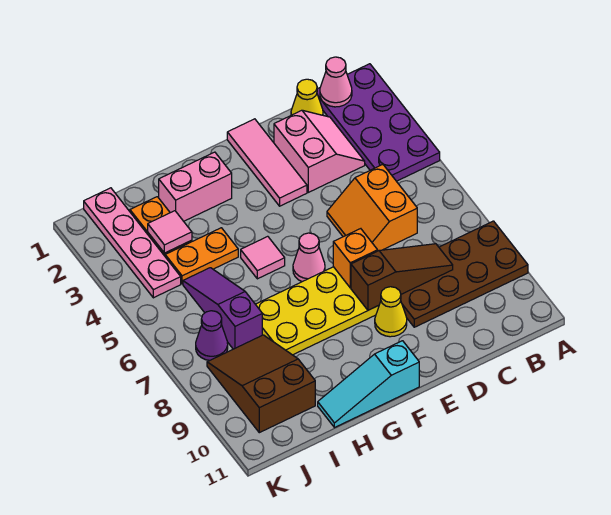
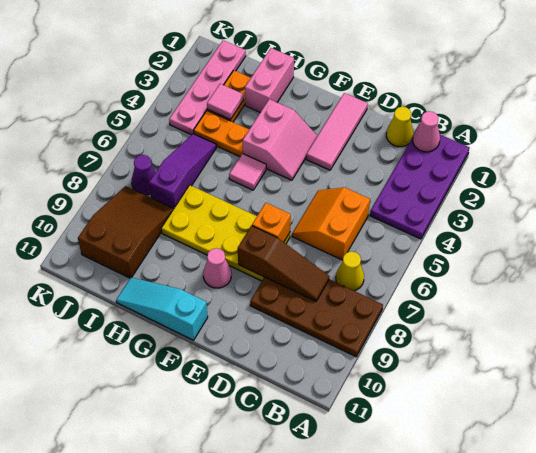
pink 2x2 slope [274,110,365,192] -> pink 2x2 slope moved to [243,99,317,180]
yellow 1x1 cone [375,287,407,337] -> yellow 1x1 cone moved to [336,251,364,291]
pink 1x1 cone [293,233,325,282] -> pink 1x1 cone moved to [203,248,231,288]
pink 1x2 brick [159,152,232,221] -> pink 1x2 brick turned to [245,48,294,112]

